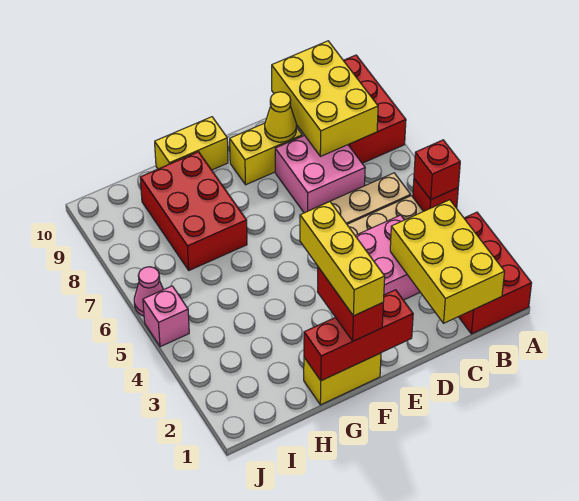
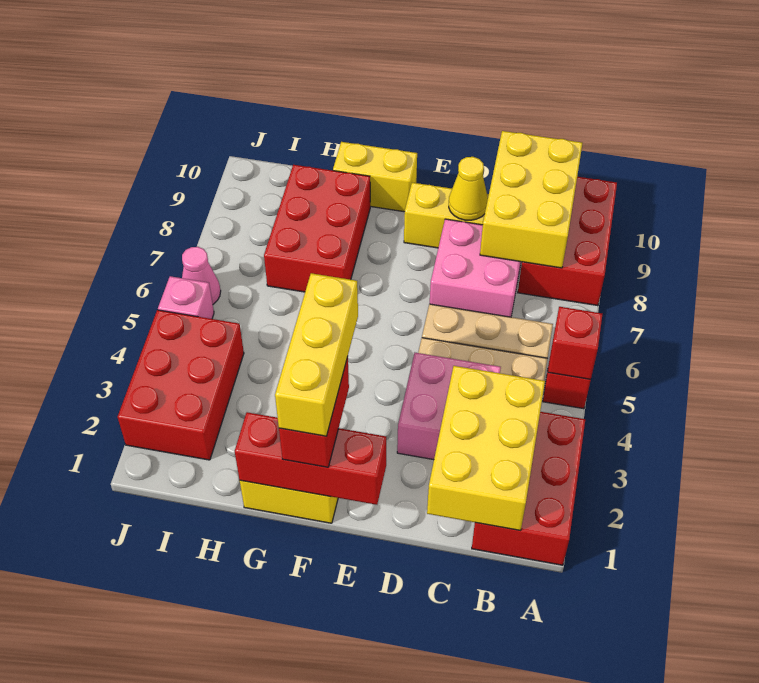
none -> red 2x3 brick [118,310,244,460]

